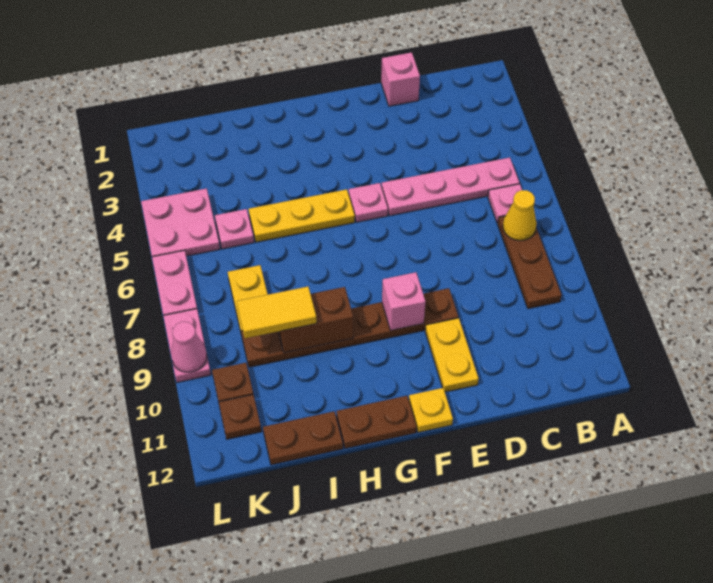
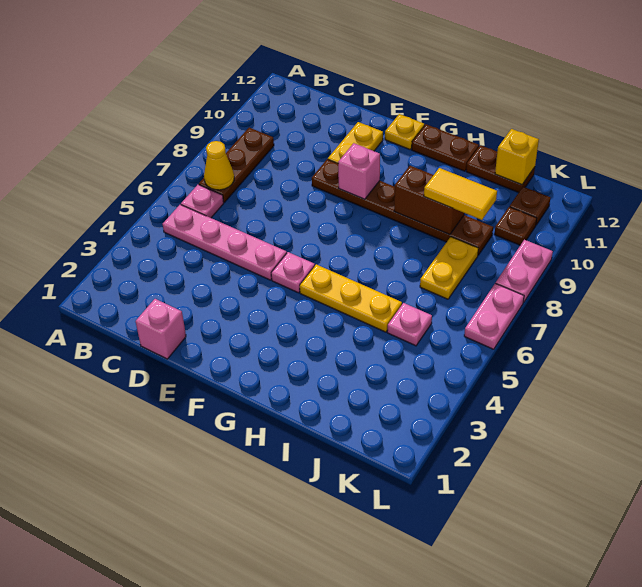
none -> yellow 1x1 brick [495,129,539,185]
pink 2x2 plate [141,188,220,257] -> none
pink 1x1 cone [171,322,207,372] -> none

